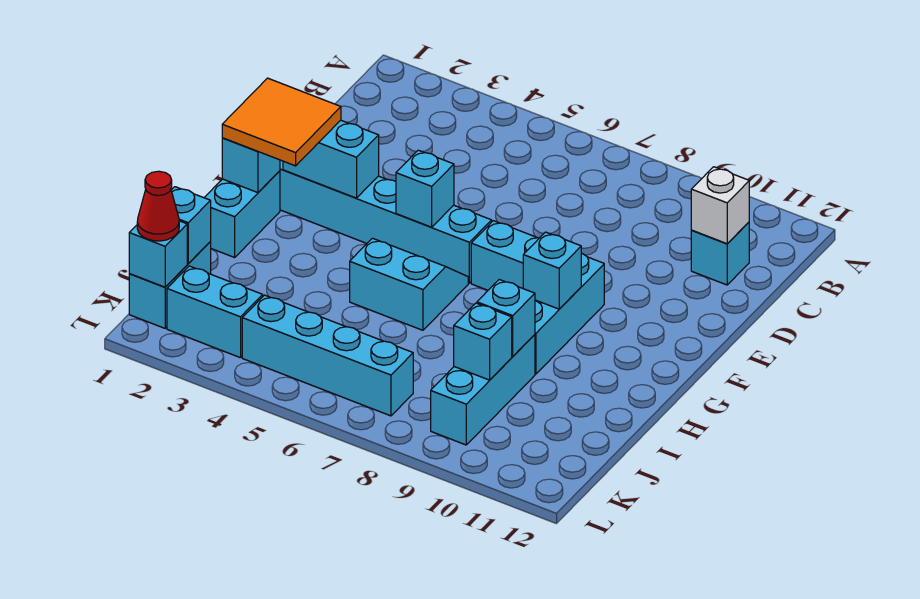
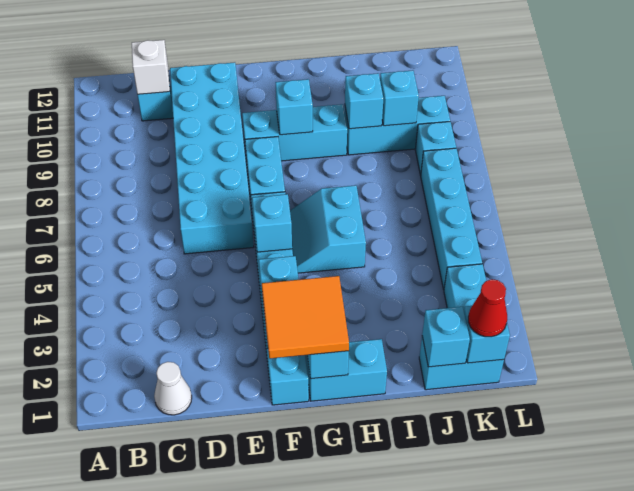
none -> white 1x1 cone [154,362,192,415]
none -> cyan 2x6 brick [170,62,254,254]
none -> cyan 1x1 brick [415,122,456,175]

